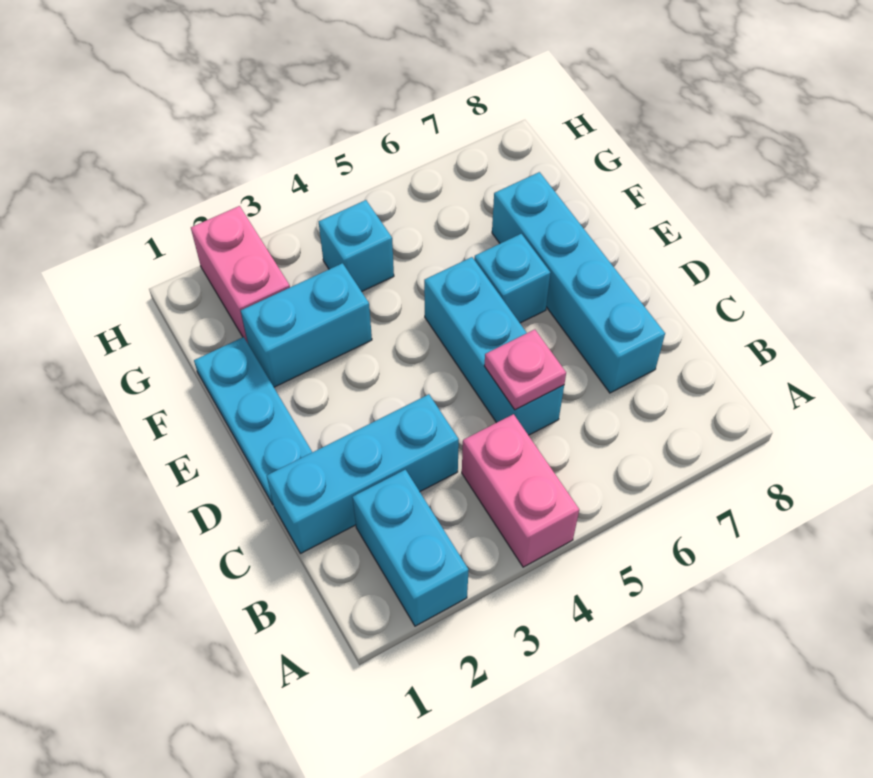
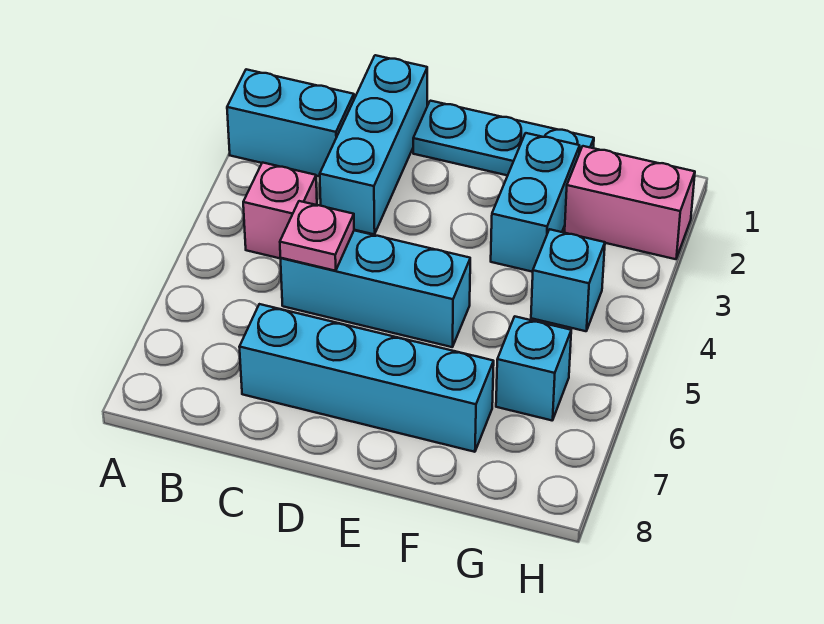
pink 1x2 brick [462,414,579,567] -> pink 1x1 brick [243,163,317,259]
cyan 1x1 brick [474,234,550,323] -> cyan 1x1 brick moved to [496,317,571,420]

